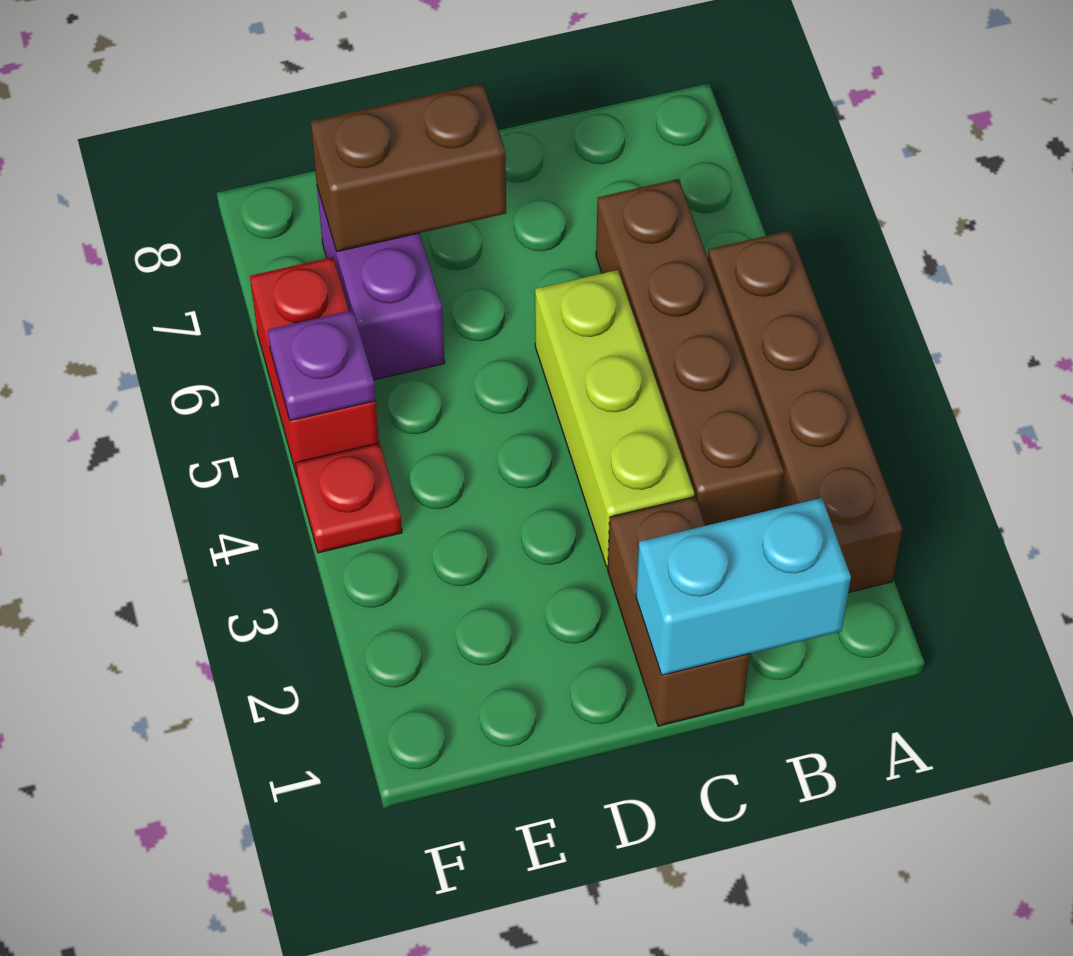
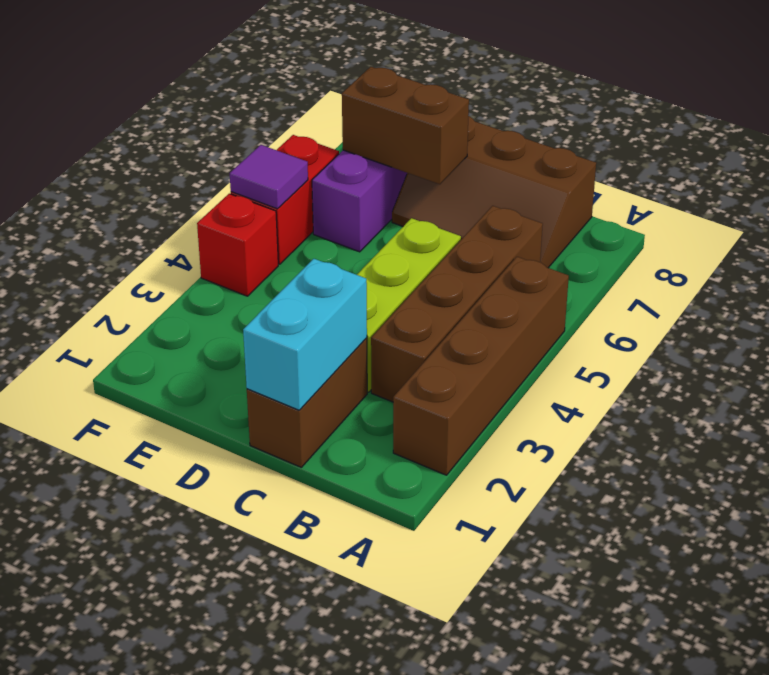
cyan 1x2 brick [636,498,851,675] -> cyan 1x2 brick turned to [243,259,367,410]
none -> brown 2x3 slope [392,116,596,268]
red 1x1 plate [296,443,402,553] -> red 1x1 brick [197,194,278,296]
purple 1x1 plate [268,310,376,421] -> purple 1x1 tile [230,145,308,209]

